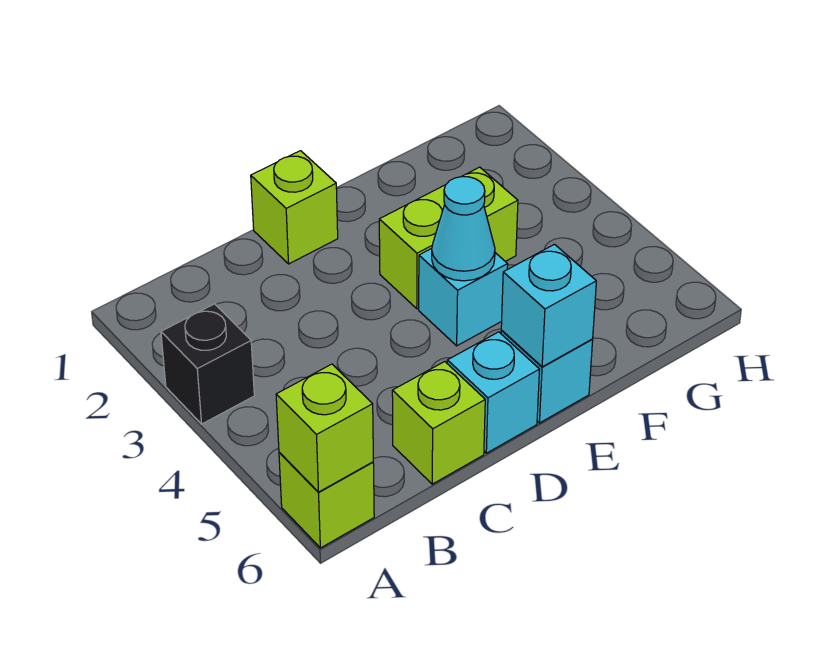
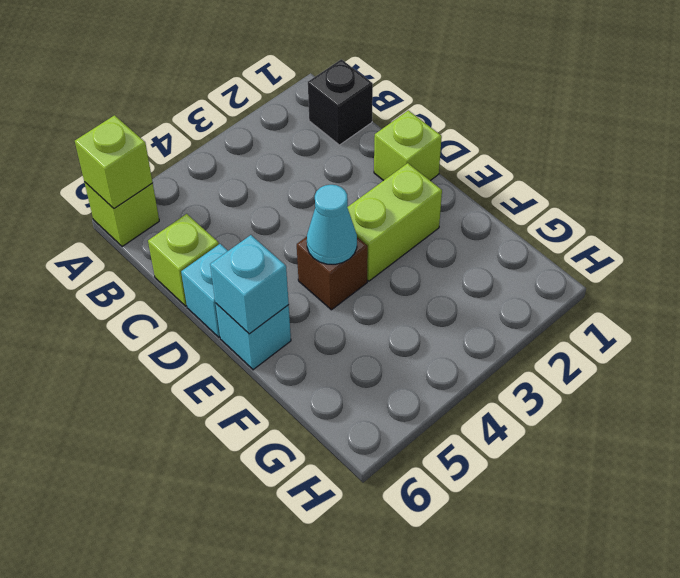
black 1x1 brick [161,304,254,424] -> black 1x1 brick moved to [308,59,373,145]
lime 1x2 brick [379,167,518,309] -> lime 1x2 brick turned to [347,163,442,281]
cyan 1x1 brick [419,248,508,346] -> brown 1x1 brick [297,237,368,310]

